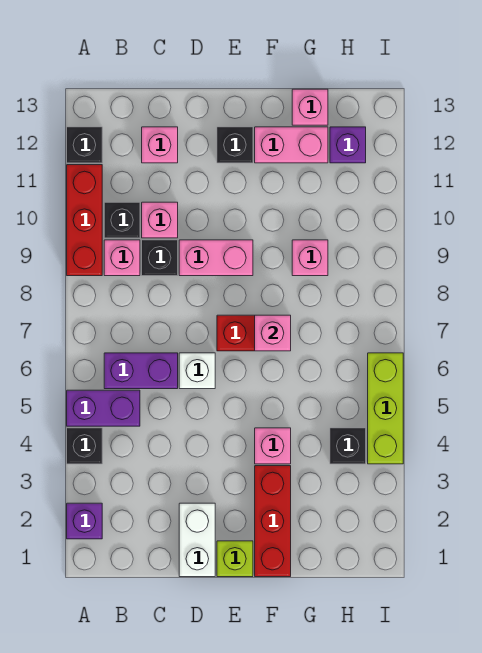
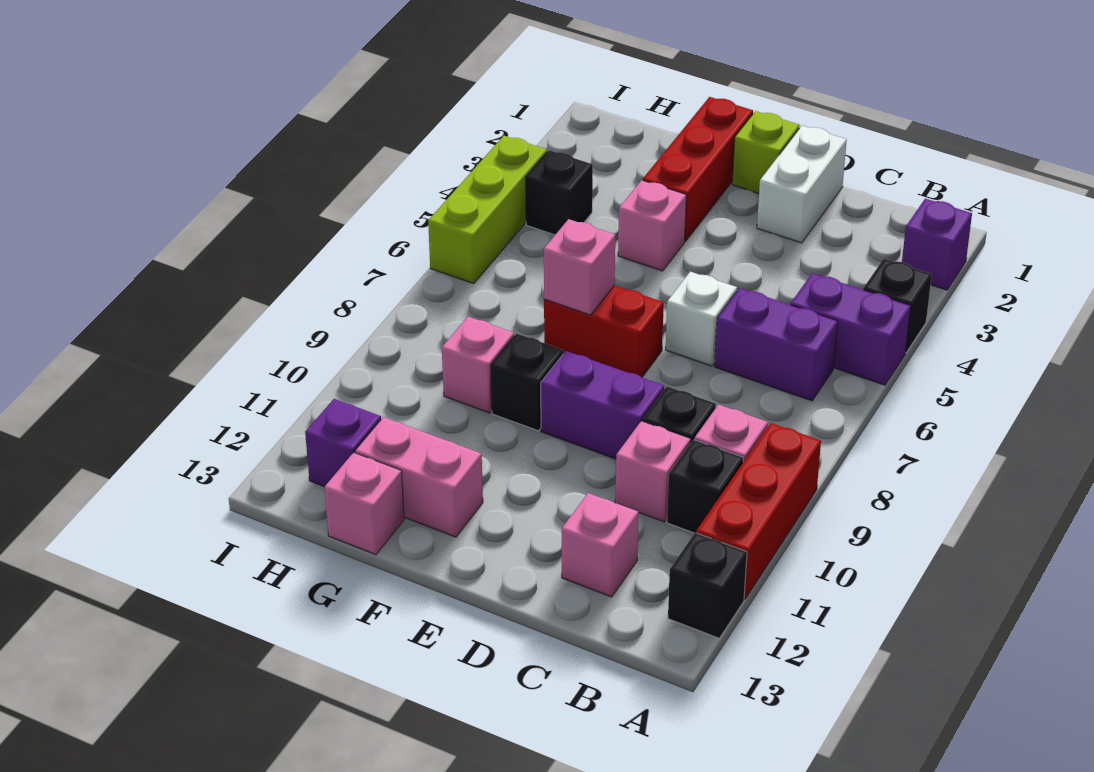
pink 1x2 brick [179,240,253,276] -> purple 1x2 brick [541,351,664,459]
black 1x1 brick [217,127,253,163] -> black 1x1 brick moved to [491,334,563,431]

